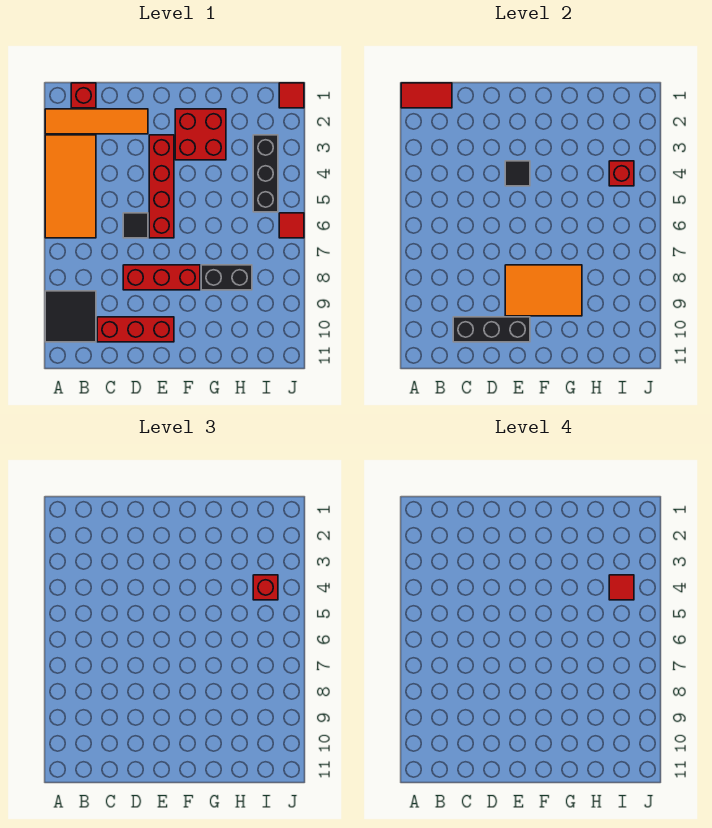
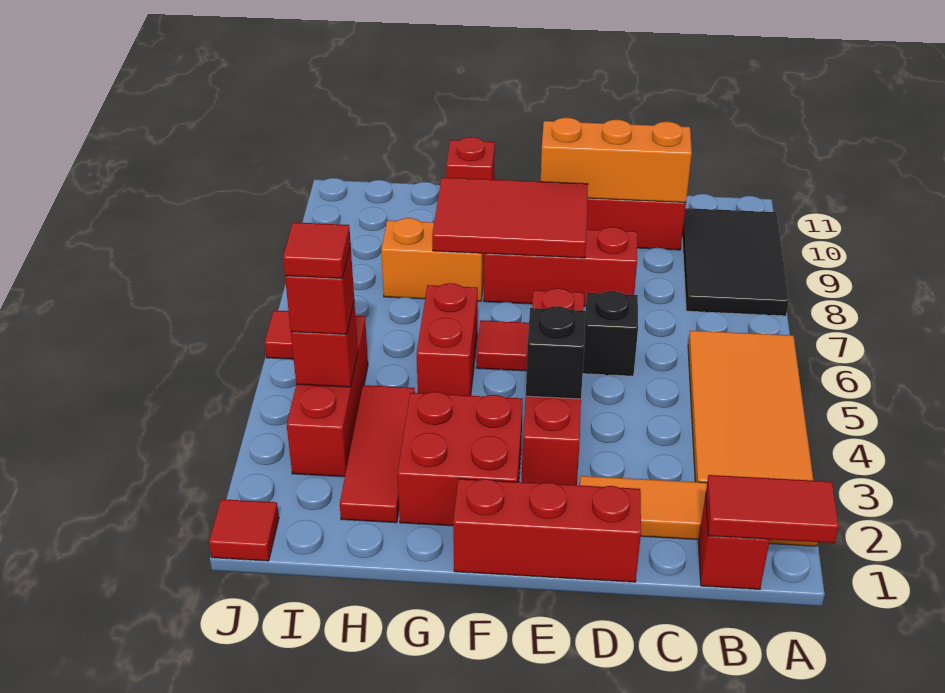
black 2x2 tile [45,291,96,342] -> black 2x3 tile [682,208,789,316]
black 1x3 brick [453,317,530,342] -> orange 1x3 brick [541,118,692,202]
none -> red 1x3 brick [453,479,641,582]
black 1x1 tile [123,213,148,238] -> black 1x1 brick [583,291,638,376]
black 1x1 tile [505,161,530,186] -> black 1x1 brick [526,306,585,399]
orange 2x3 tile [505,265,582,316] -> red 2x3 tile [432,177,588,258]
none -> red 1x1 tile [476,320,529,371]
none -> red 1x2 brick [417,283,478,396]
black 1x2 brick [201,265,252,290] -> orange 1x2 brick [381,218,484,301]
none -> red 1x1 brick [446,137,495,180]
none -> red 1x3 tile [340,385,415,523]
black 1x3 brick [253,135,278,212] -> red 1x3 brick [287,316,368,477]

